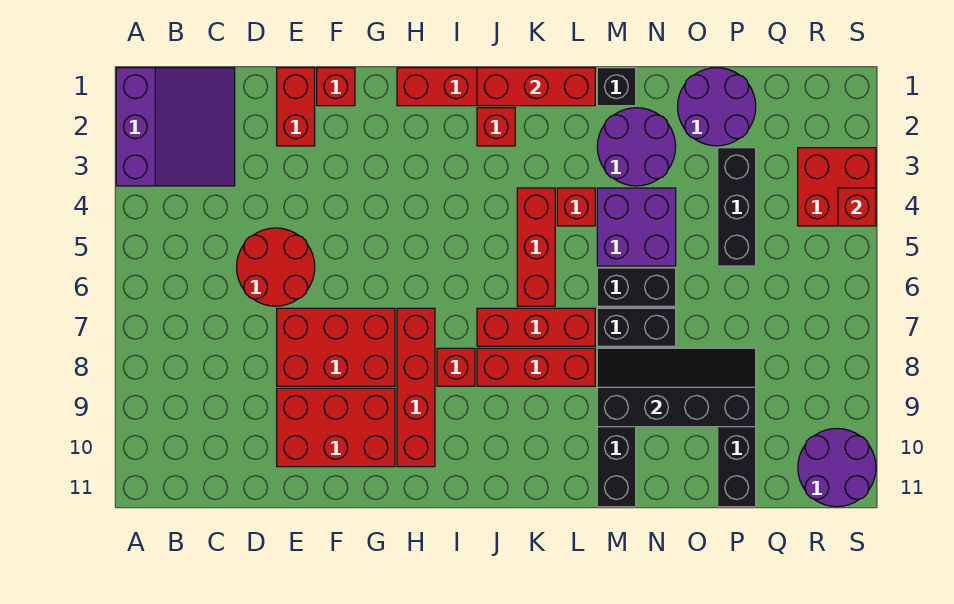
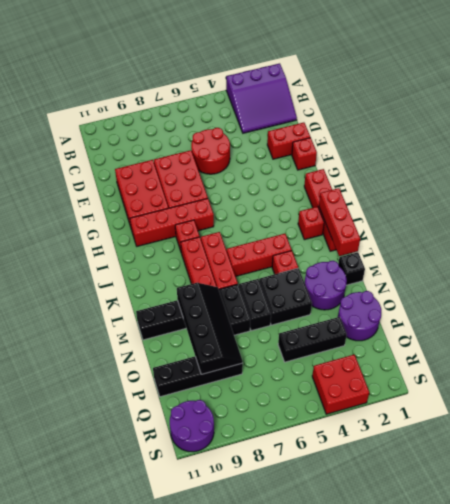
purple 2x2 brick [597,188,676,266] -> black 2x2 brick [259,268,312,325]
red 1x1 brick [838,188,876,226] -> none

